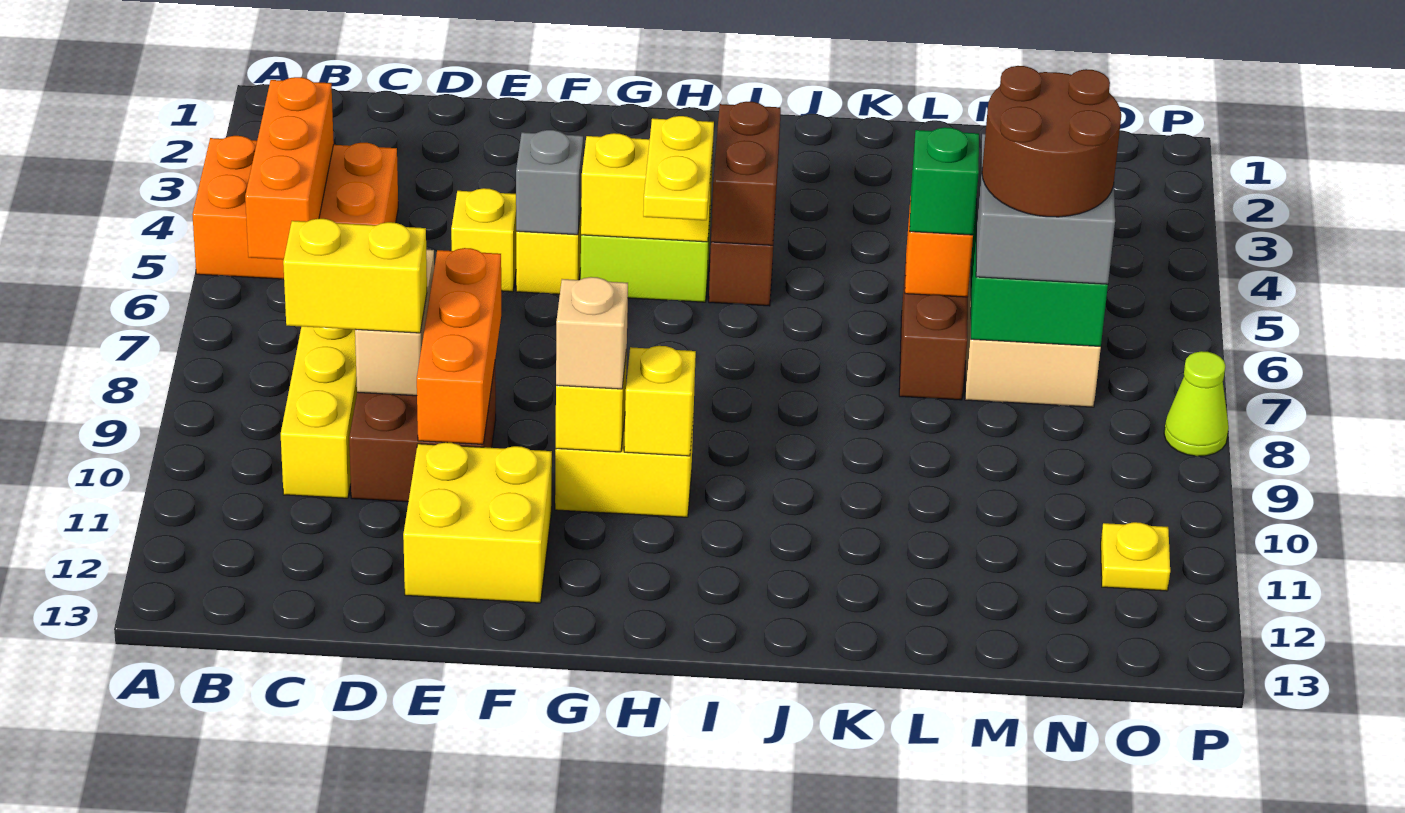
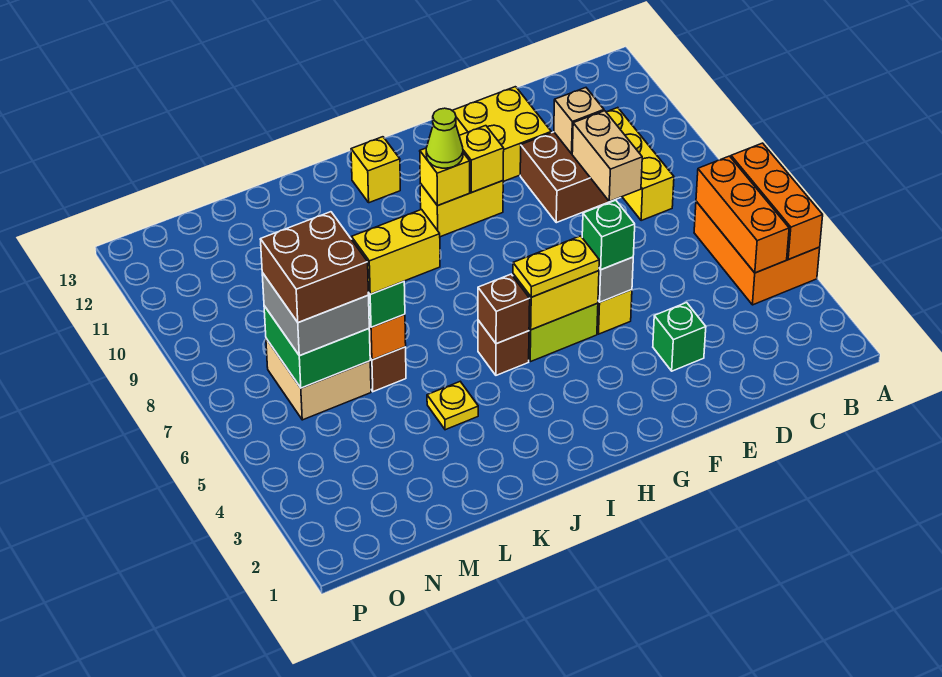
orange 2x3 brick [192,136,398,279] -> orange 2x3 brick turned to [694,201,820,305]
yellow 1x2 brick [283,219,427,333] -> yellow 1x2 brick moved to [352,210,440,294]
none -> green 1x1 brick [653,303,706,371]
yellow 1x1 brick [451,188,516,292] -> yellow 1x1 brick moved to [351,137,400,203]
orange 1x3 brick [417,248,501,444] -> orange 1x3 brick moved to [731,143,823,259]
none -> green 1x1 brick [582,200,635,270]
tan 1x1 brick [556,277,628,389] -> tan 1x1 brick moved to [554,88,604,154]
yellow 1x2 plate [643,116,714,220] -> yellow 1x2 plate turned to [513,236,599,297]
brown 1x2 brick [711,102,781,245] -> brown 1x1 brick [478,274,530,344]
brown 2x2 round brick [982,66,1121,217] -> brown 2x2 brick [260,212,369,323]
yellow 1x1 plate [1101,522,1170,591] -> yellow 1x1 plate moved to [427,382,478,430]
lime 1x1 cone [1164,351,1229,456] -> lime 1x1 cone moved to [426,108,463,168]

